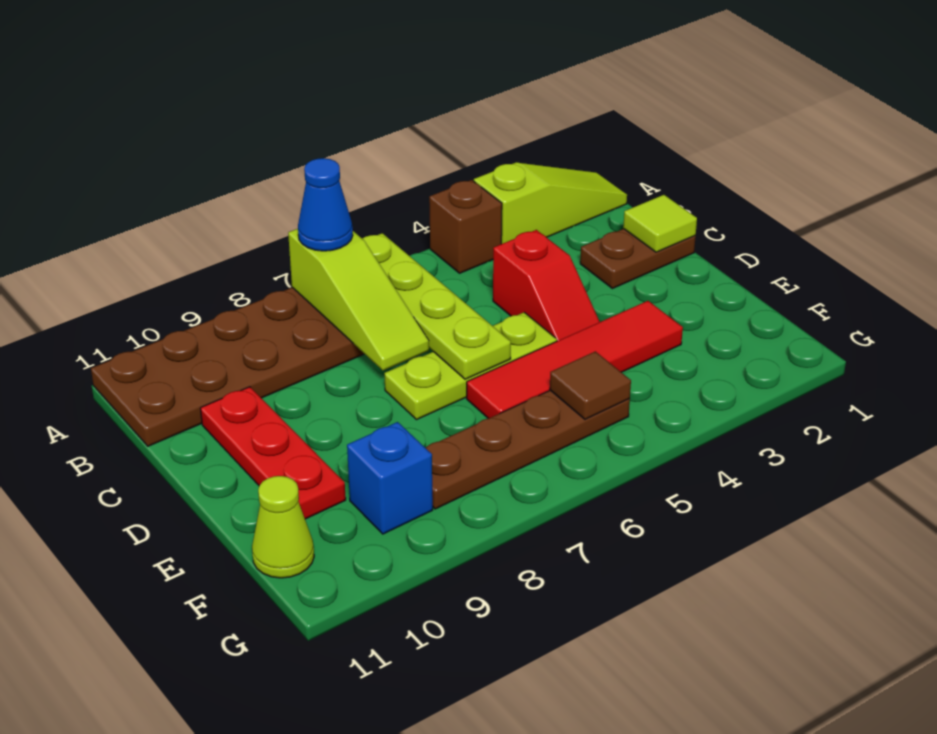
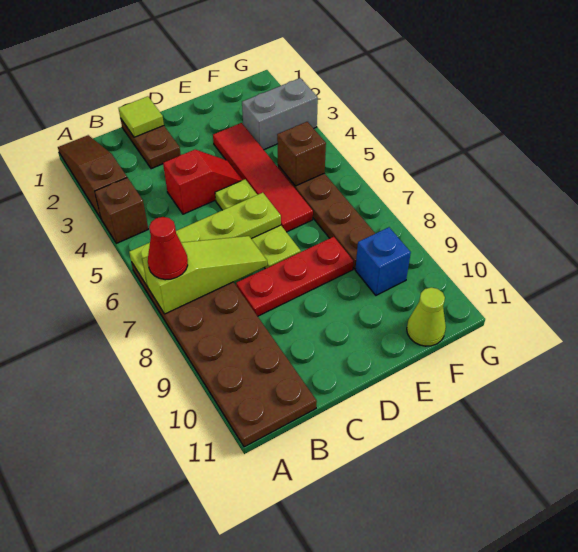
lime 1x3 slope [474,163,627,244] -> brown 1x3 slope [58,135,127,218]
blue 1x1 cone [298,158,353,251] -> red 1x1 cone [148,217,188,280]
red 1x3 plate [200,387,346,519] -> red 1x3 plate moved to [236,237,354,316]
none -> grey 1x2 brick [242,78,318,150]
brown 1x1 tile [550,351,631,419] -> brown 1x1 brick [277,122,326,186]

